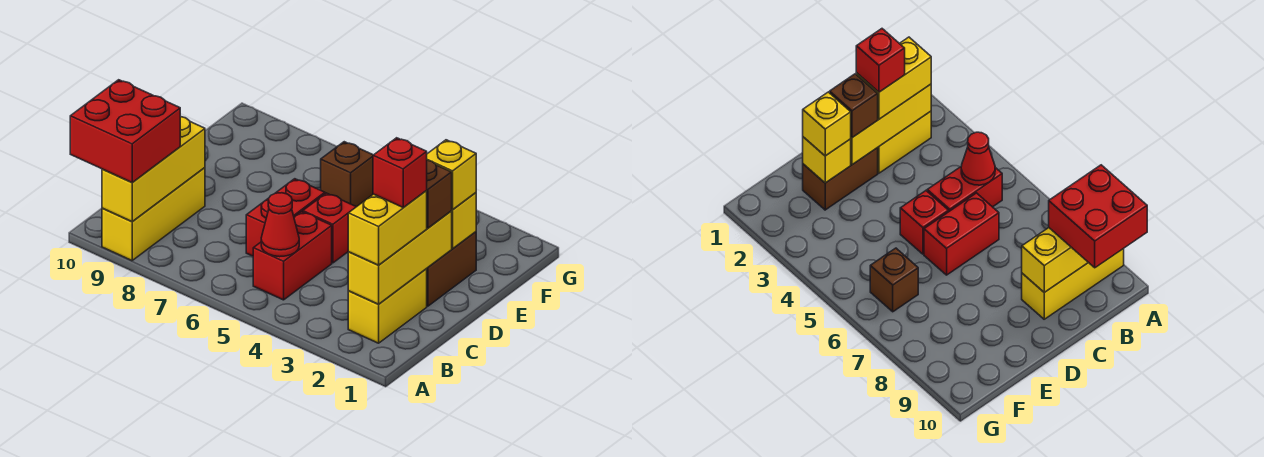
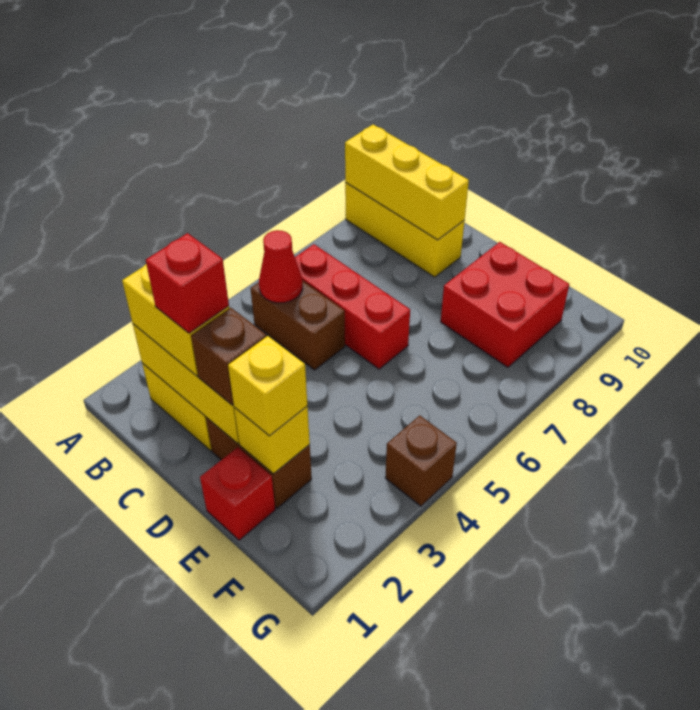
red 2x2 brick [70,80,180,183] -> red 2x2 brick moved to [441,242,569,367]
red 1x2 brick [253,212,332,300] -> brown 1x2 brick [251,281,345,370]
red 1x2 brick [246,179,325,256] -> red 1x3 brick [295,244,410,369]
red 1x1 brick [303,193,356,263] -> red 1x1 brick moved to [200,447,275,540]
brown 1x1 brick [321,142,373,207] -> brown 1x1 brick moved to [385,415,457,506]

